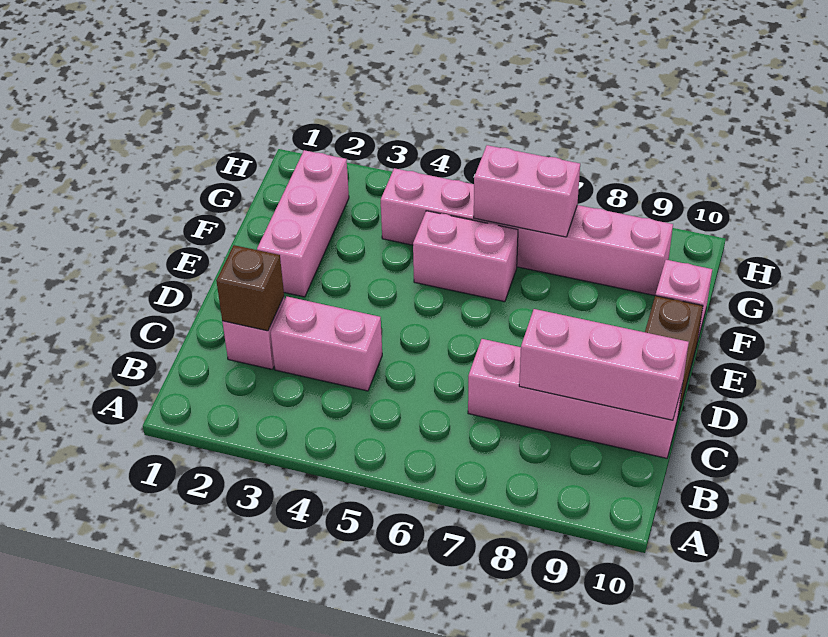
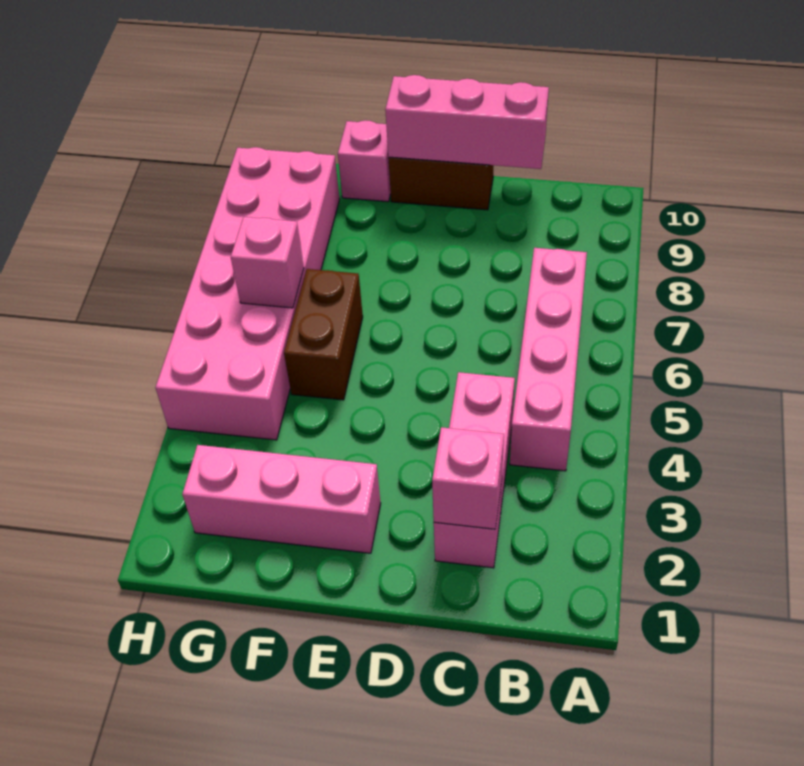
brown 1x1 brick [216,245,284,331] -> pink 1x1 brick [432,427,504,529]
pink 1x4 brick [468,339,682,458] -> pink 1x4 brick moved to [510,248,587,471]
pink 1x3 brick [519,309,689,420] -> pink 1x3 brick turned to [385,75,549,169]
pink 1x2 brick [413,211,518,302] -> brown 1x2 brick [284,269,363,400]
pink 1x6 brick [381,168,673,296] -> pink 2x6 brick [155,147,340,440]
pink 1x2 brick [474,145,580,237] -> pink 1x1 brick [231,217,304,308]

